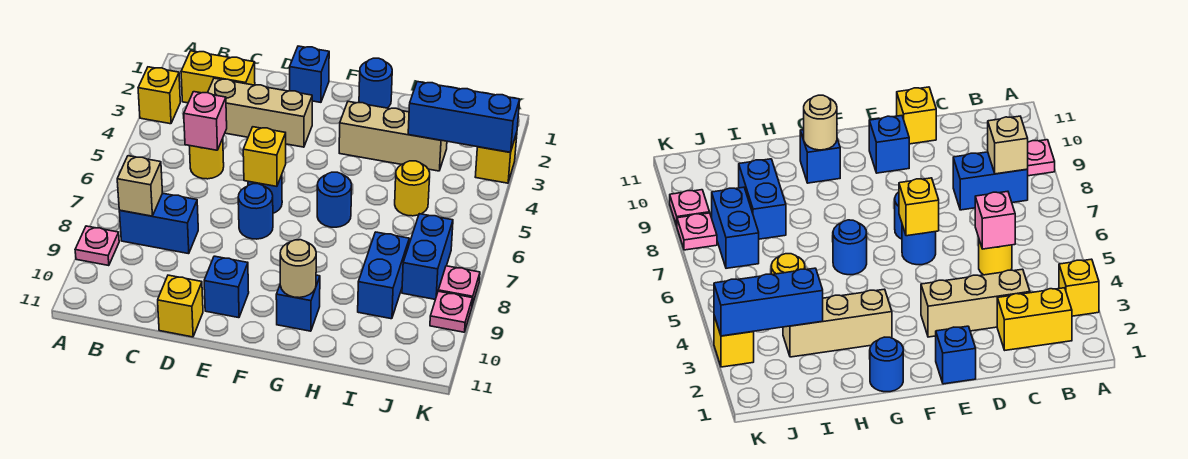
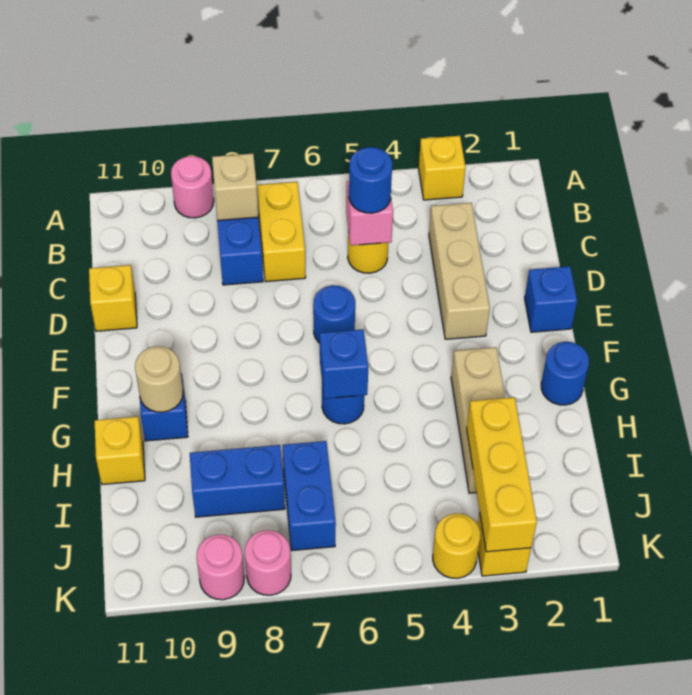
pink 1x1 plate [75,226,119,266] -> pink 1x1 round brick [171,156,214,218]
yellow 1x2 brick [181,51,255,103] -> yellow 1x2 brick moved to [257,182,306,282]
yellow 1x1 brick [243,127,286,186] -> yellow 1x1 brick moved to [95,417,145,484]
blue 1x1 round brick [238,184,273,239] -> blue 1x1 round brick moved to [349,147,392,213]
blue 1x1 brick [204,256,249,318] -> blue 1x1 brick moved to [320,329,368,399]
blue 1x3 brick [408,82,520,152] -> yellow 1x3 brick [467,397,537,552]
yellow 1x1 round brick [395,161,430,216] -> yellow 1x1 round brick moved to [433,513,481,578]
blue 1x2 brick [402,214,453,299] -> blue 1x2 brick turned to [283,441,336,551]
pink 1x1 plate [438,266,480,305] -> pink 1x1 round brick [245,530,291,595]
pink 1x1 plate [430,291,472,332] -> pink 1x1 round brick [197,535,244,600]

